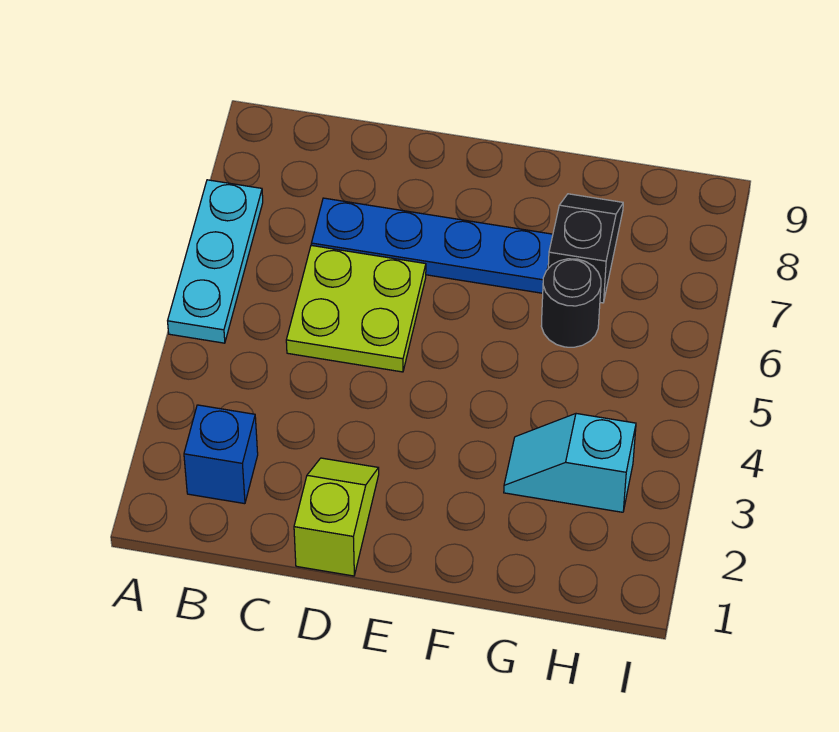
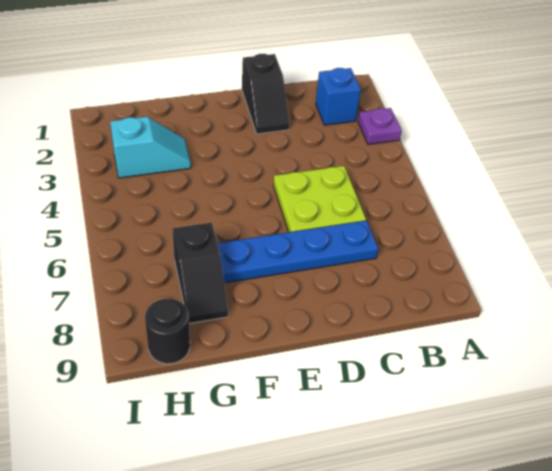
none -> purple 1x1 plate [358,108,402,145]
cyan 1x3 plate [168,180,263,343] -> none
lime 1x2 slope [294,458,379,576] -> black 1x2 slope [242,54,289,134]
black 1x1 round brick [541,259,601,347] -> black 1x1 round brick moved to [145,299,190,364]

